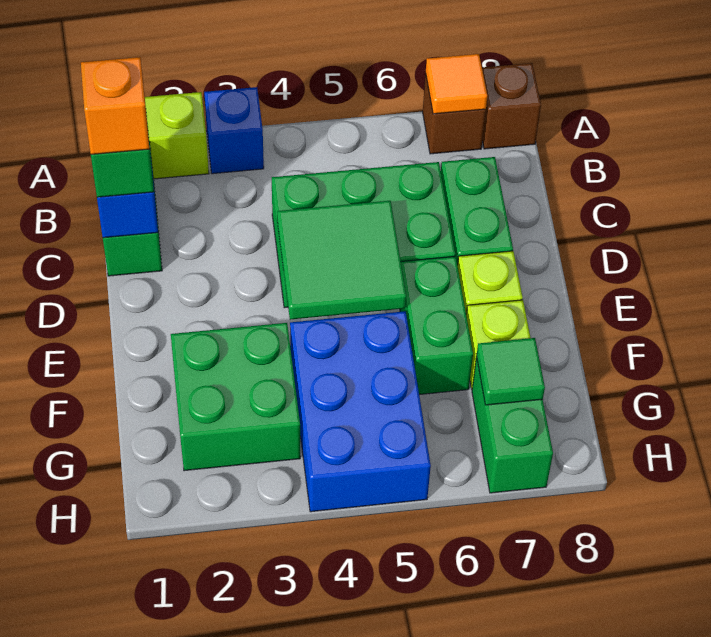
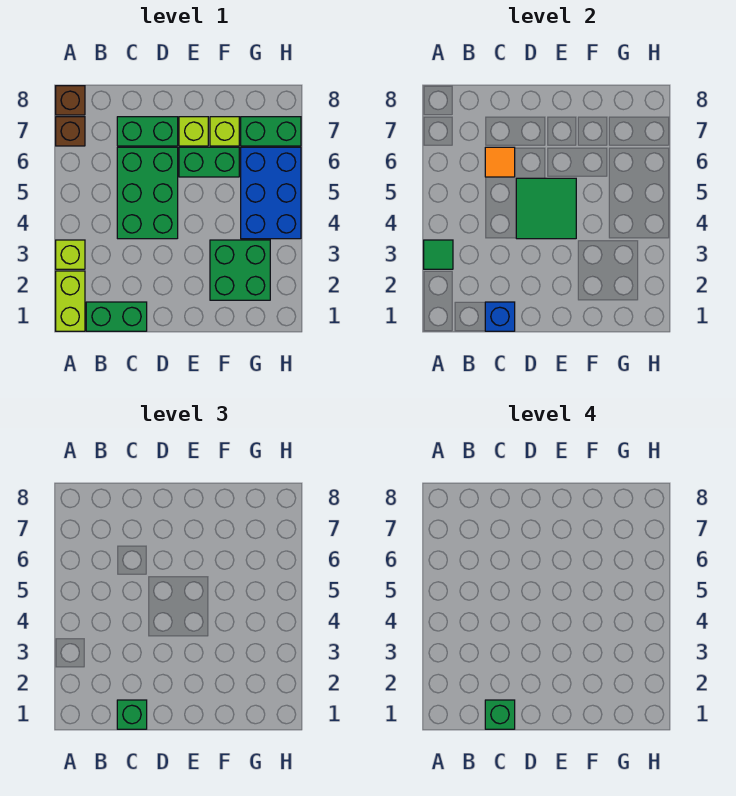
blue 1x1 brick [204,87,264,174] -> lime 1x1 brick [56,240,85,269]
orange 1x1 tile [426,54,487,114] -> orange 1x1 tile moved to [485,147,515,177]
orange 1x1 brick [81,57,149,154] -> green 1x1 brick [485,700,515,729]
blue 2x3 brick [290,311,431,512] -> blue 2x3 brick turned to [241,147,301,239]
green 1x1 tile [477,338,545,405] -> green 1x1 tile moved to [424,240,453,269]

